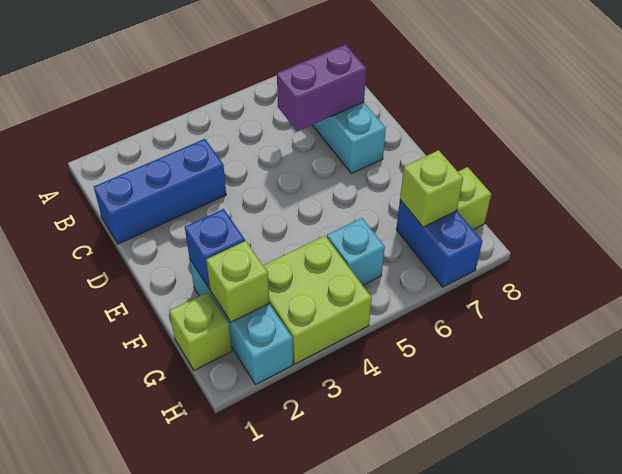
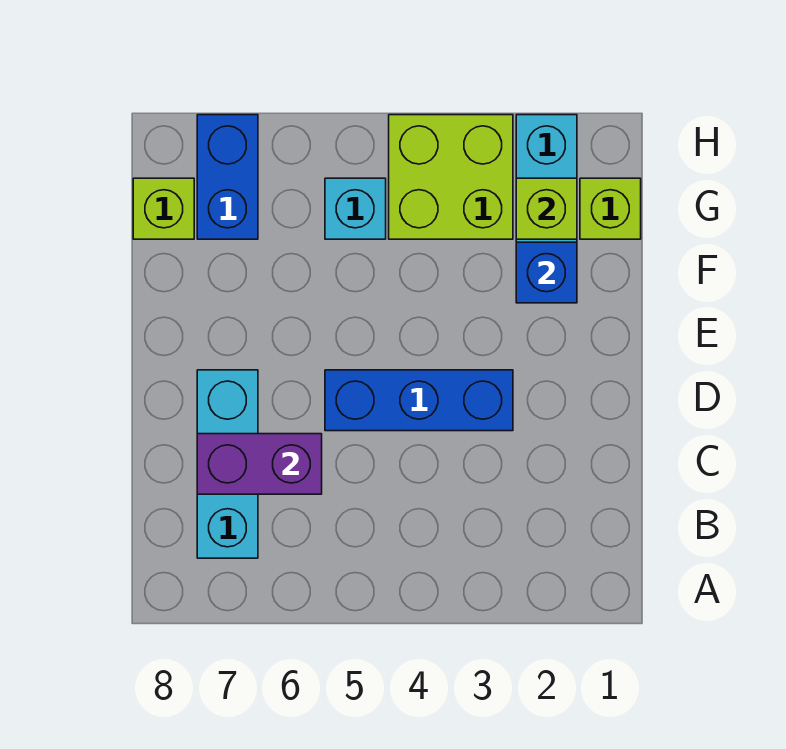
blue 1x3 brick [94,139,226,244] -> blue 1x3 brick moved to [325,370,513,431]
lime 1x1 brick [400,150,463,227] -> none

